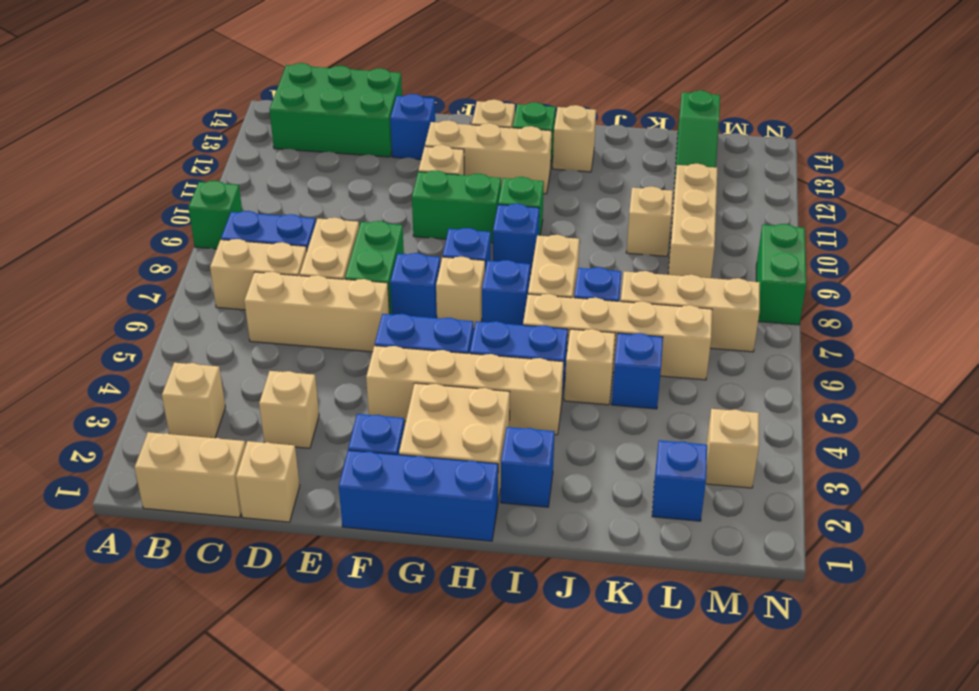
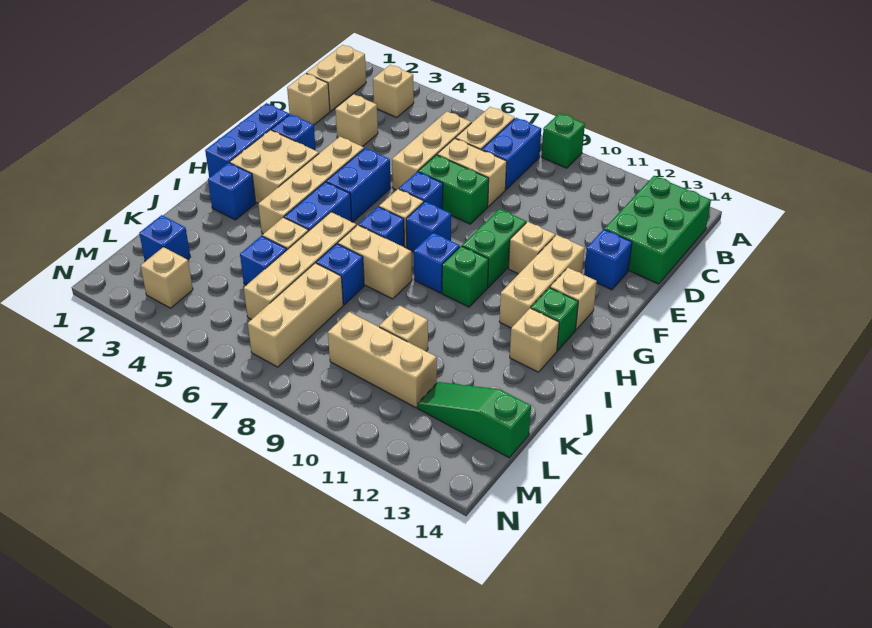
green 1x2 brick [756,224,806,325] -> none

